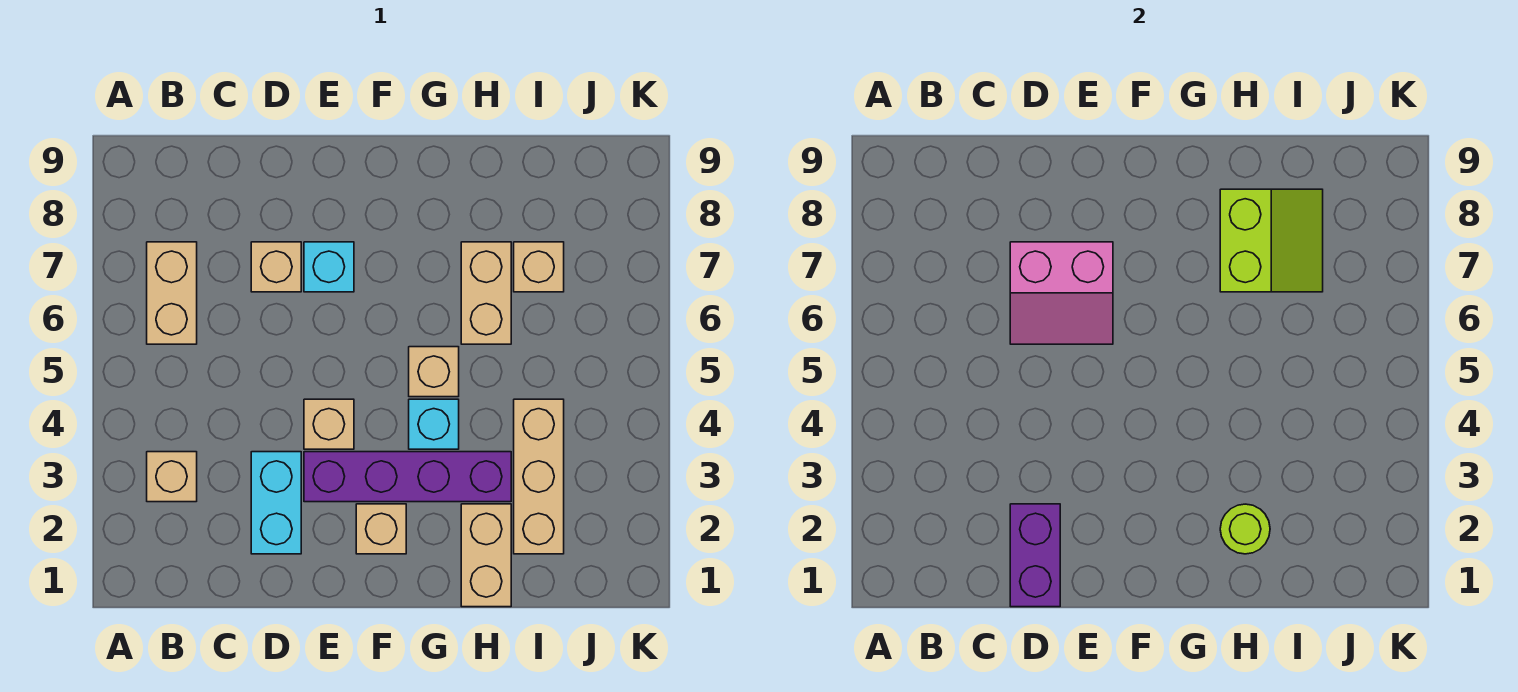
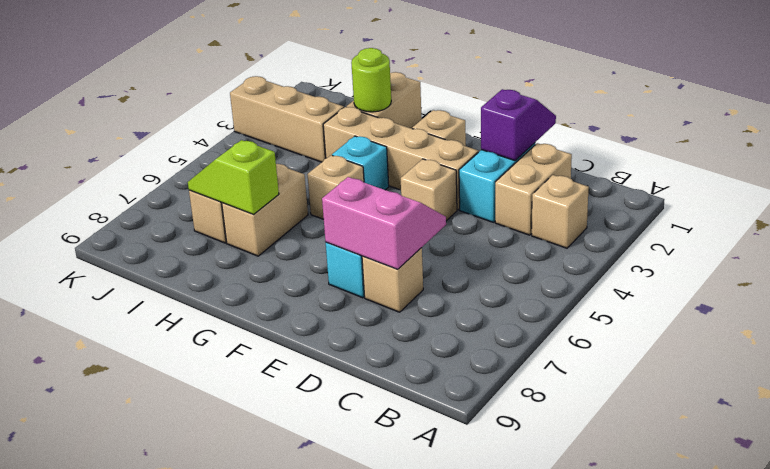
tan 1x2 brick [147,242,197,344] -> tan 1x2 brick moved to [495,143,572,235]
purple 1x2 brick [1010,504,1060,607] -> purple 1x2 slope [481,89,556,161]
purple 1x4 brick [304,452,511,502] -> tan 1x4 brick [323,107,478,210]
lime 2x2 slope [1220,189,1323,292] -> lime 1x2 slope [188,140,279,214]
tan 1x3 brick [514,399,564,554] -> tan 1x3 brick turned to [230,76,344,162]

